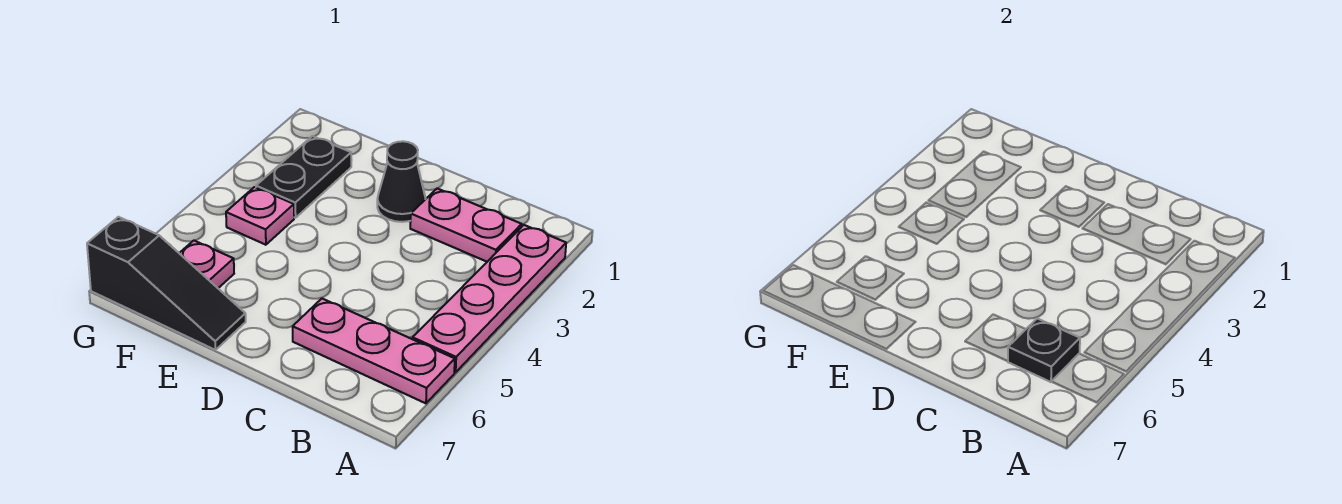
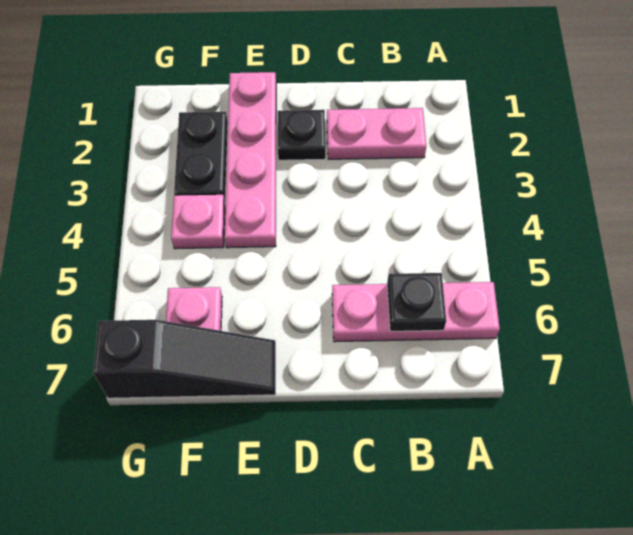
pink 1x4 plate [413,225,566,372] -> pink 1x4 plate moved to [224,72,276,248]
black 1x1 cone [377,141,426,222] -> black 1x1 plate [278,110,326,160]

